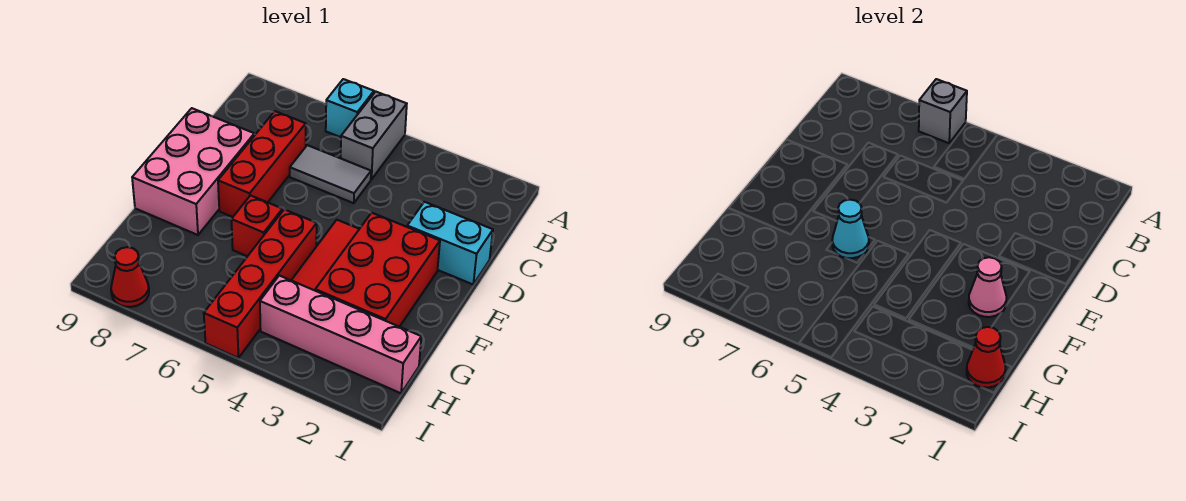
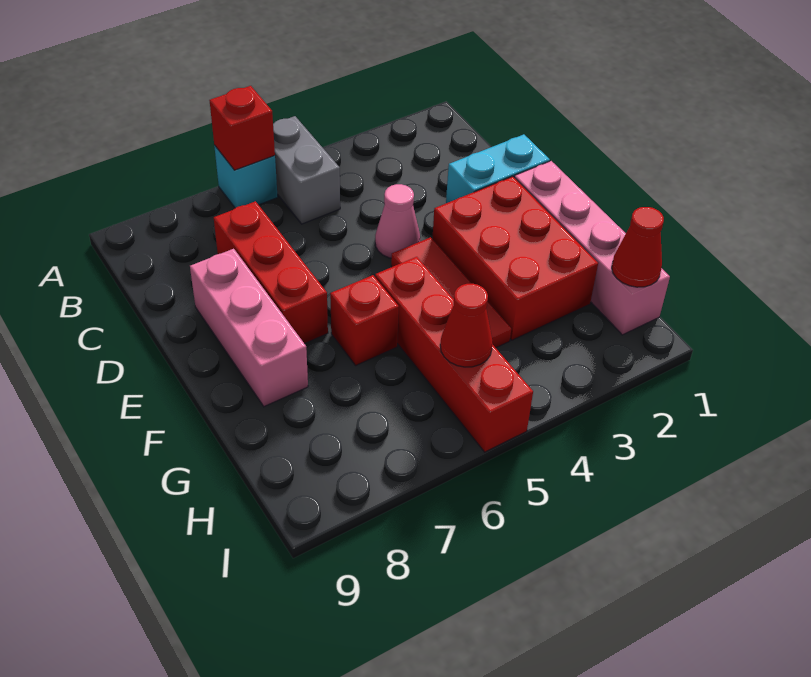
grey 1x1 brick [919,79,967,143] -> red 1x1 brick [209,86,275,170]
grey 1x2 tile [290,145,371,203] -> none
pink 2x3 brick [132,108,254,235] -> pink 1x3 brick [190,249,308,407]
pink 1x1 cone [969,257,1006,317] -> pink 1x1 cone moved to [375,184,420,258]
cyan 1x1 cone [832,200,869,258] -> none
pink 1x4 brick [260,275,421,393] -> pink 1x4 brick turned to [514,161,670,335]
red 1x1 cone [111,247,149,307] -> red 1x1 cone moved to [440,284,493,367]

